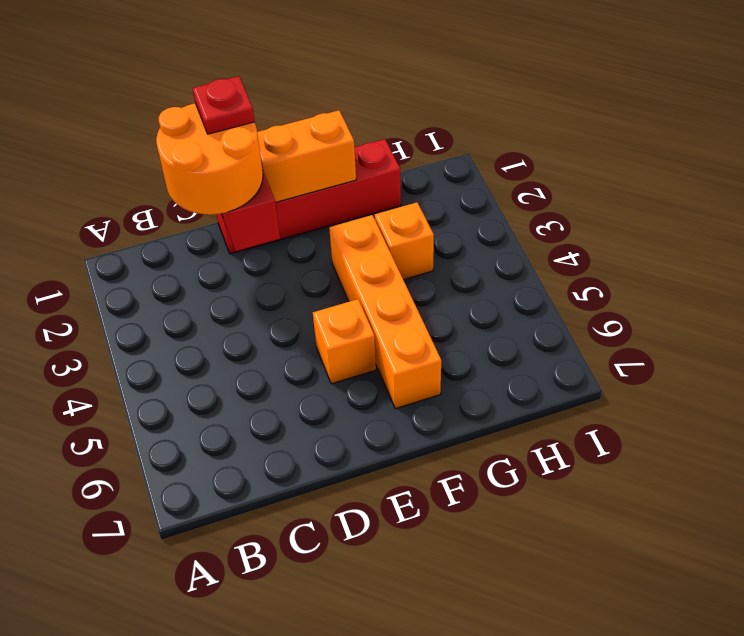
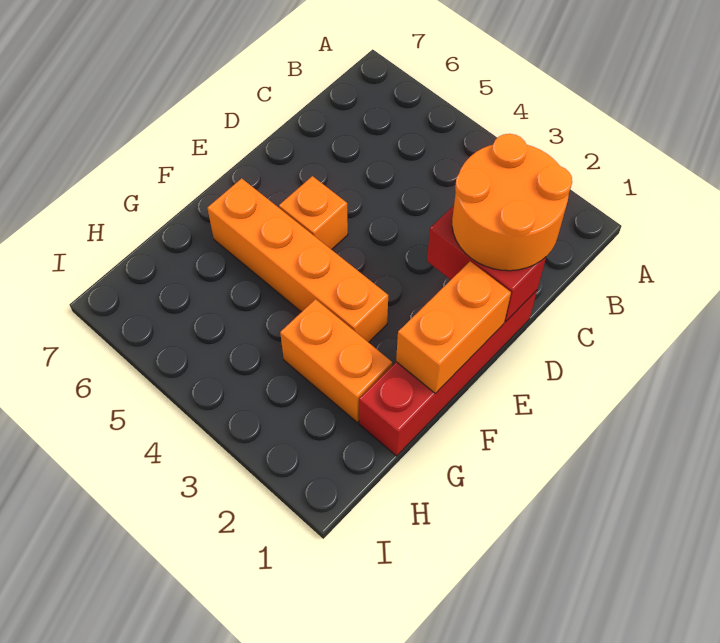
red 1x1 plate [193,76,255,134] -> none
orange 1x1 brick [375,203,434,280] -> orange 1x2 brick [280,299,392,422]

